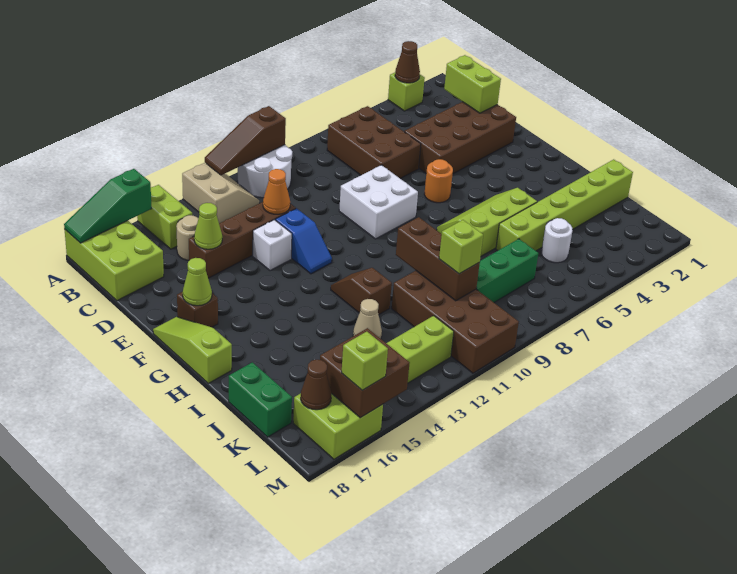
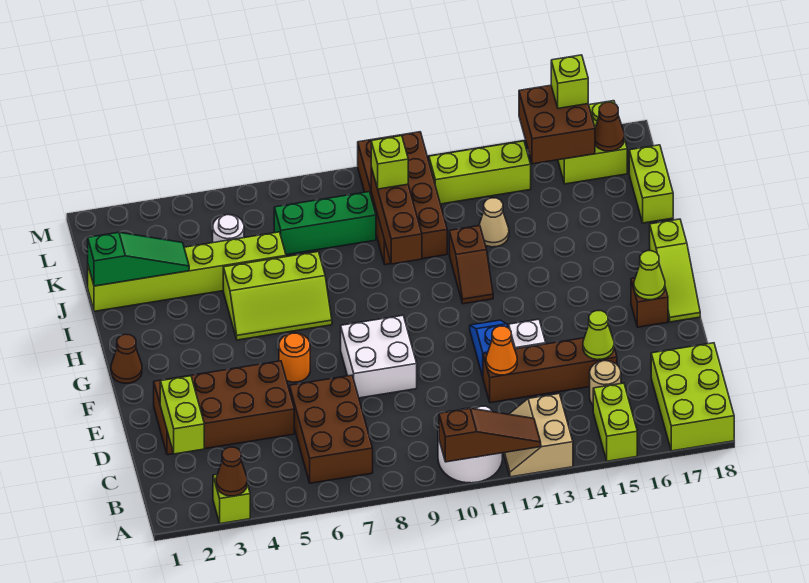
green 1x3 slope [64,169,152,243] -> green 1x3 slope moved to [88,232,189,286]
none -> brown 1x1 cone [111,334,142,383]
green 1x2 brick [229,362,292,437] -> lime 1x2 brick [629,145,673,223]

